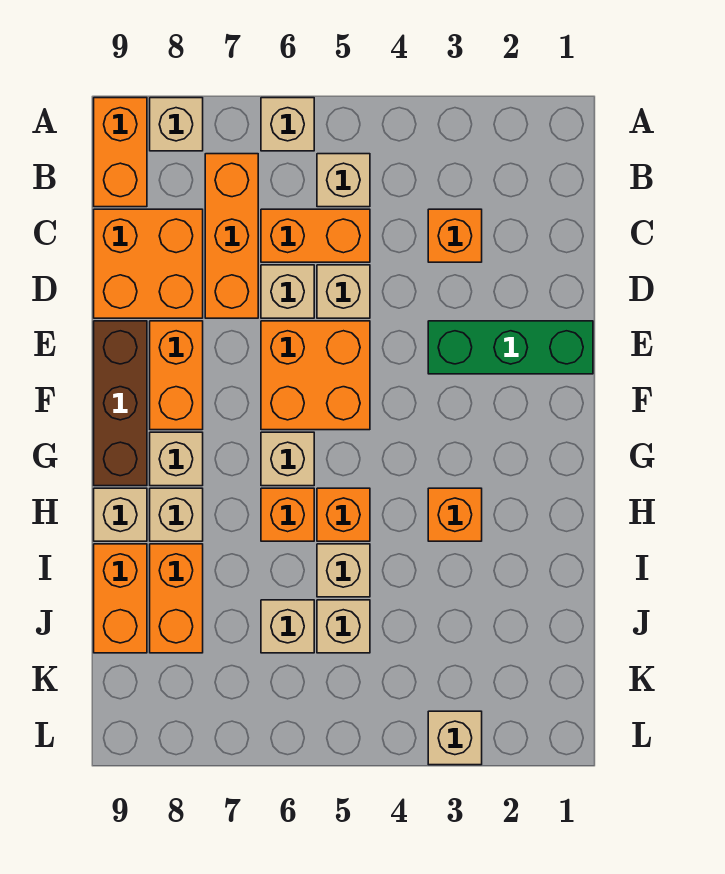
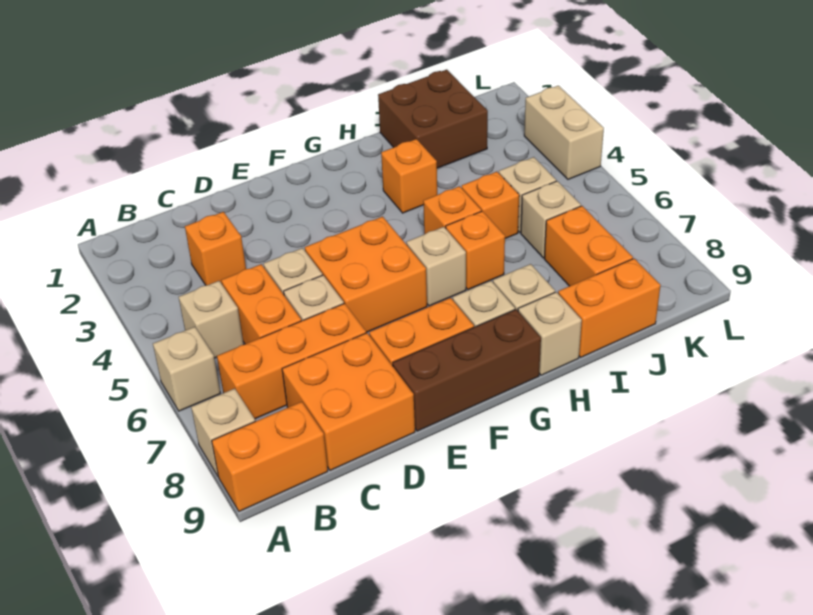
green 1x3 brick [428,321,593,374] -> none
none -> brown 2x2 brick [378,70,488,168]
tan 1x1 brick [317,544,370,597] -> orange 1x1 brick [462,172,519,239]
orange 1x2 brick [150,544,203,653] -> orange 1x2 brick turned to [544,206,633,286]
tan 1x1 brick [428,711,482,765] -> tan 1x2 brick [524,86,604,179]

